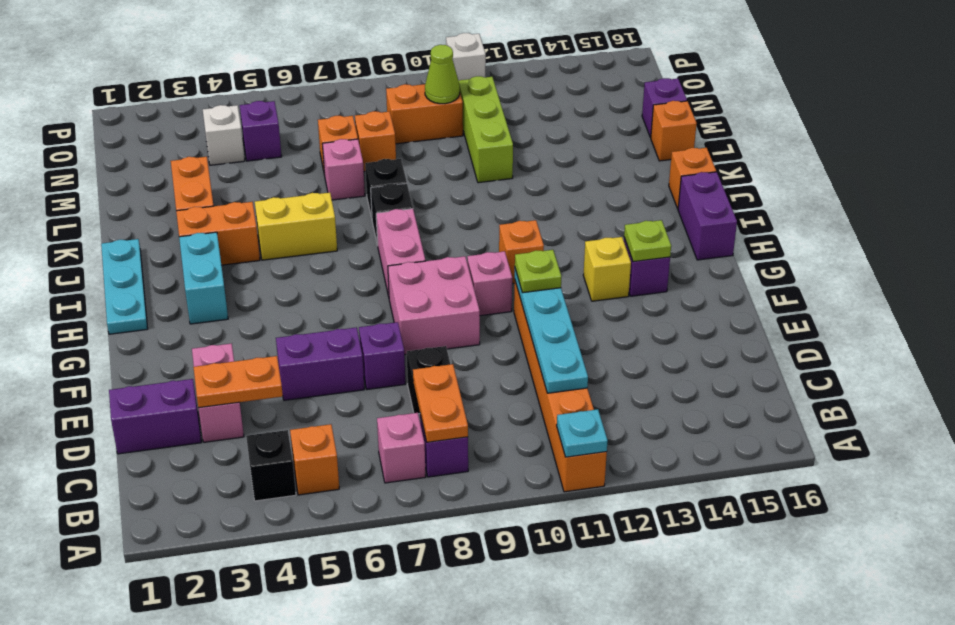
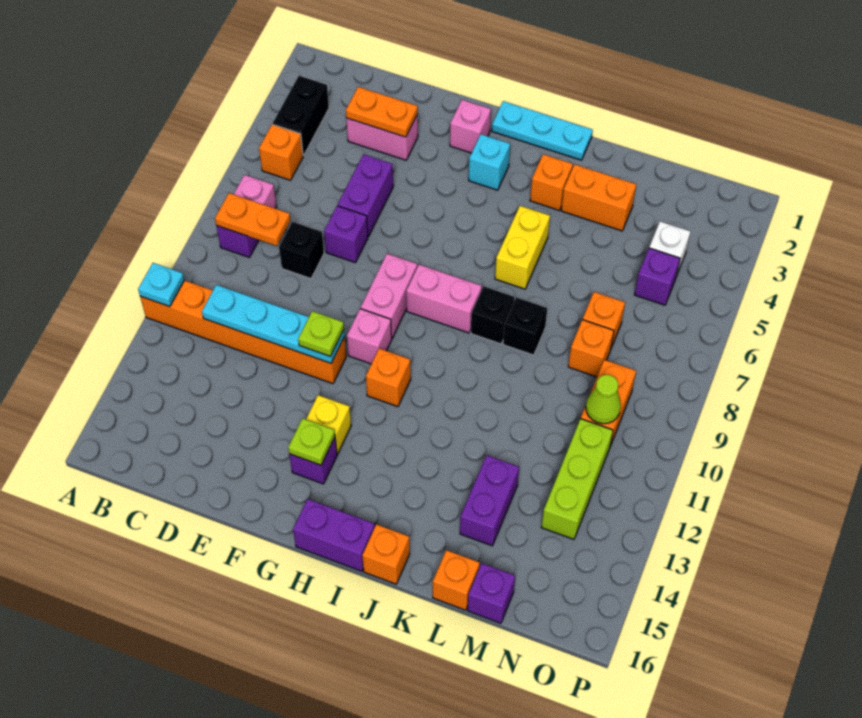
black 1x1 brick [246,430,296,501] -> black 1x2 brick [273,76,329,155]
purple 1x2 brick [109,379,201,454] -> purple 1x2 brick moved to [460,455,519,546]
orange 1x2 plate [193,356,283,408] -> orange 1x2 plate turned to [346,87,418,137]
pink 2x2 brick [388,256,480,355] -> pink 1x2 brick [361,254,417,338]
cyan 1x2 brick [179,232,228,324] -> cyan 1x1 brick [469,134,510,190]
orange 1x2 brick [176,202,260,265] -> orange 1x1 brick [530,154,573,210]
pink 1x1 brick [322,139,365,200] -> pink 1x1 brick moved to [450,100,491,153]
lime 1x3 brick [458,76,513,183] -> lime 1x3 brick turned to [541,419,613,539]
white 1x1 brick [446,33,486,80] -> none

